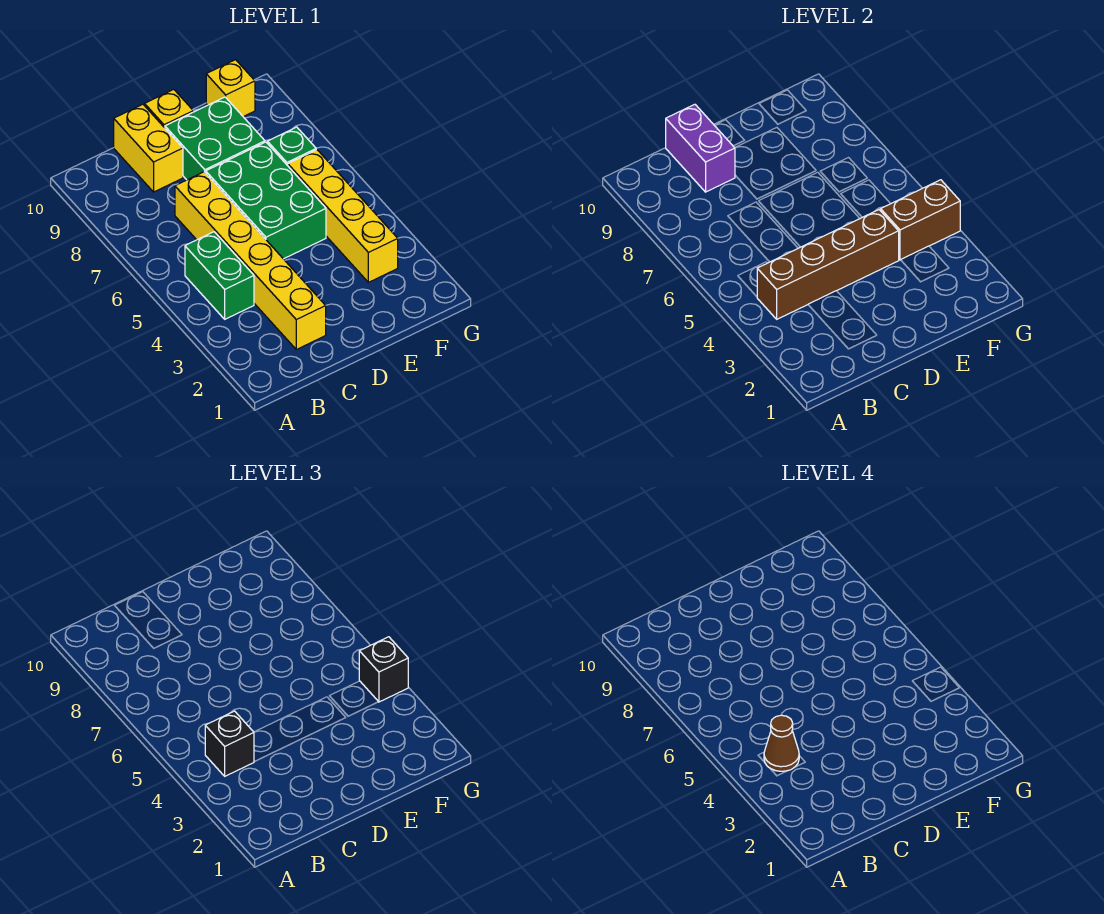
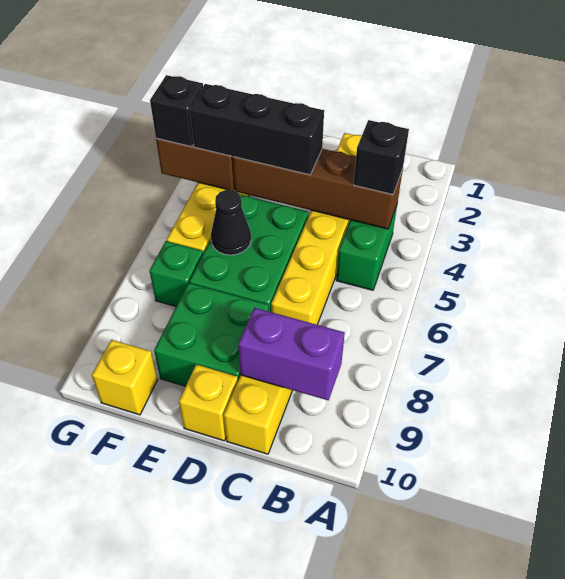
brown 1x1 cone [764,715,799,771] -> none
purple 1x2 brick [666,104,735,192] -> purple 1x2 brick turned to [238,308,345,400]
none -> black 1x3 brick [190,84,324,175]
none -> black 1x1 cone [211,190,251,255]

